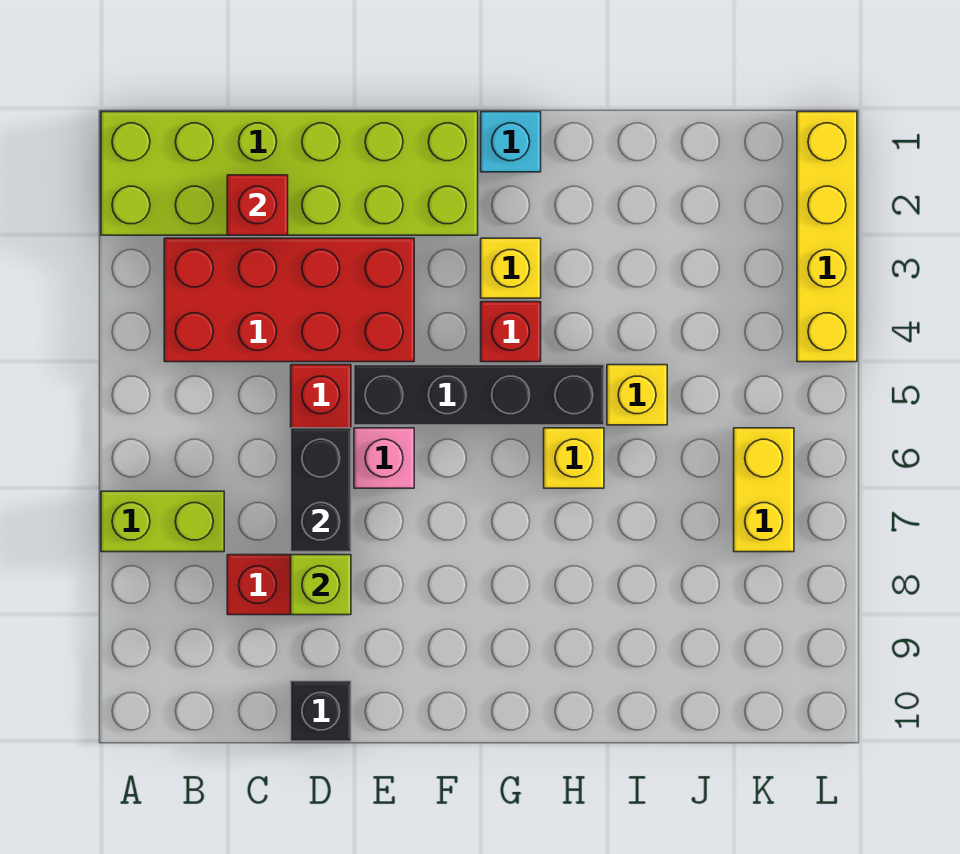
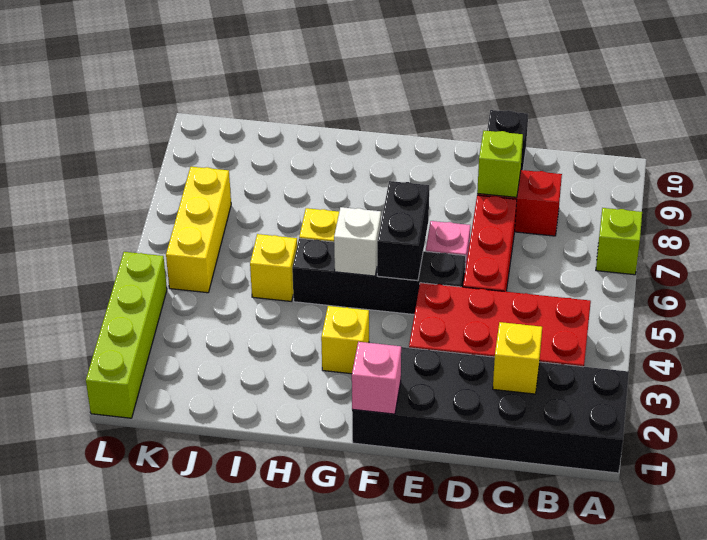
lime 2x6 brick [101,112,478,235] -> black 2x6 brick [352,347,629,473]
lime 1x2 brick [101,491,224,552] -> lime 1x1 brick [596,208,642,275]
red 1x1 brick [227,175,288,235] -> yellow 1x1 brick [493,322,542,394]
black 1x2 brick [291,428,351,552] -> black 1x2 brick moved to [377,181,429,281]
none -> pink 1x1 brick [352,342,401,414]
cyan 1x1 brick [481,112,541,172] -> none
red 1x1 brick [481,302,541,362] -> none
none -> white 1x1 brick [334,207,381,276]
yellow 1x2 brick [734,428,794,552] -> yellow 1x3 brick [166,167,231,293]
yellow 1x4 brick [797,112,857,362] -> lime 1x4 brick [86,252,167,418]

